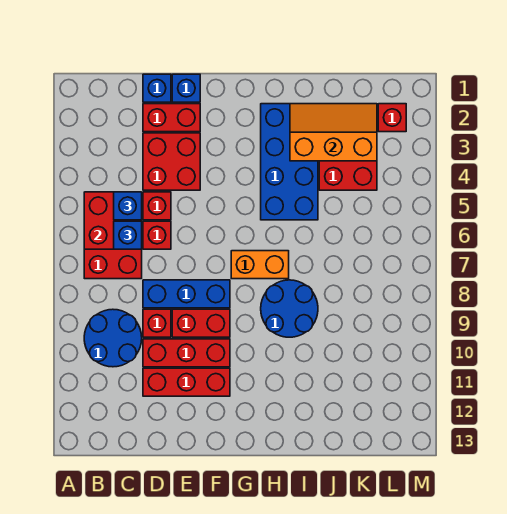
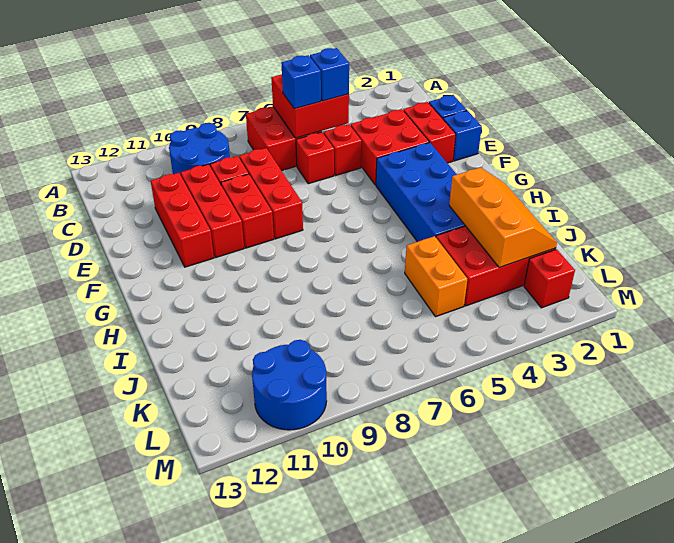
blue 1x3 brick [143,280,230,308] -> red 1x3 brick [239,148,303,239]
orange 1x2 brick [231,251,289,279] -> orange 1x2 brick moved to [405,236,467,317]
blue 2x4 brick [261,104,318,220] -> blue 2x4 brick turned to [376,142,465,242]
blue 2x2 round brick [261,280,318,337] -> blue 2x2 round brick moved to [252,340,327,430]

